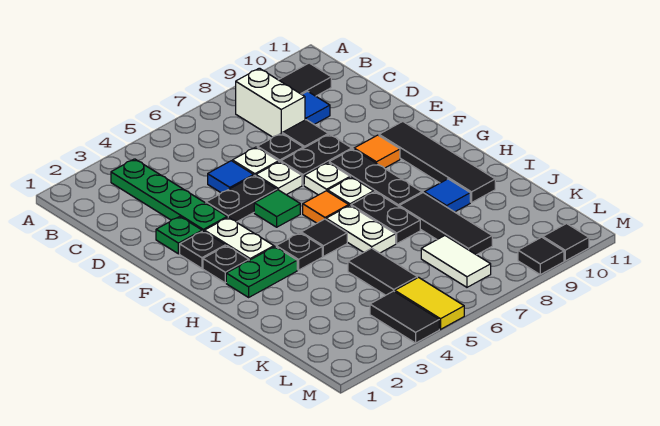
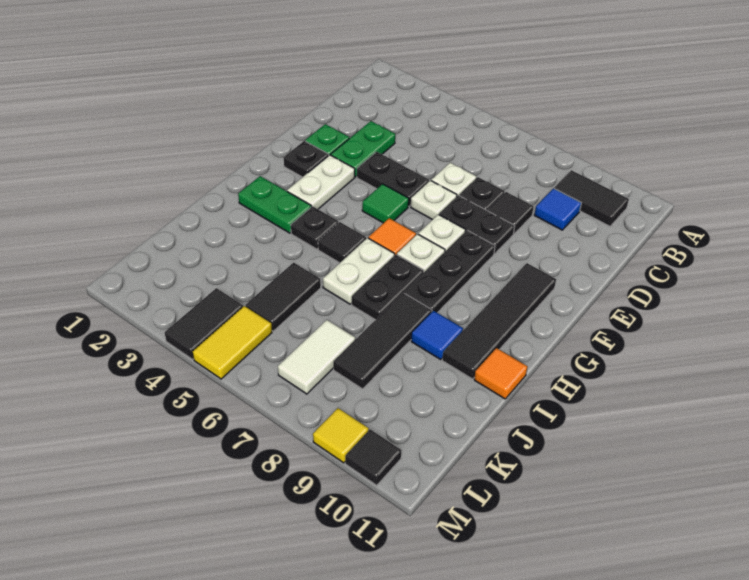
green 1x4 plate [111,159,227,231] -> green 1x2 plate [331,121,395,177]
white 1x2 brick [236,68,305,137] -> none
blue 1x1 tile [208,161,254,193] -> none
orange 1x1 tile [354,135,400,168] -> orange 1x1 tile moved to [474,348,528,399]
black 1x1 plate [203,246,249,283] -> none
black 1x1 tile [518,237,564,275] -> yellow 1x1 tile [313,408,369,463]

